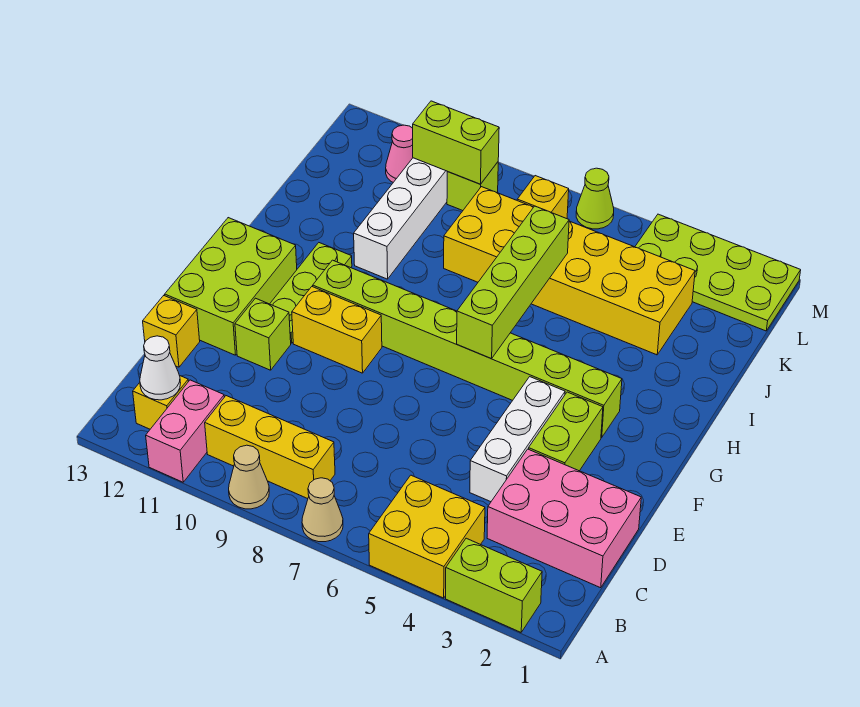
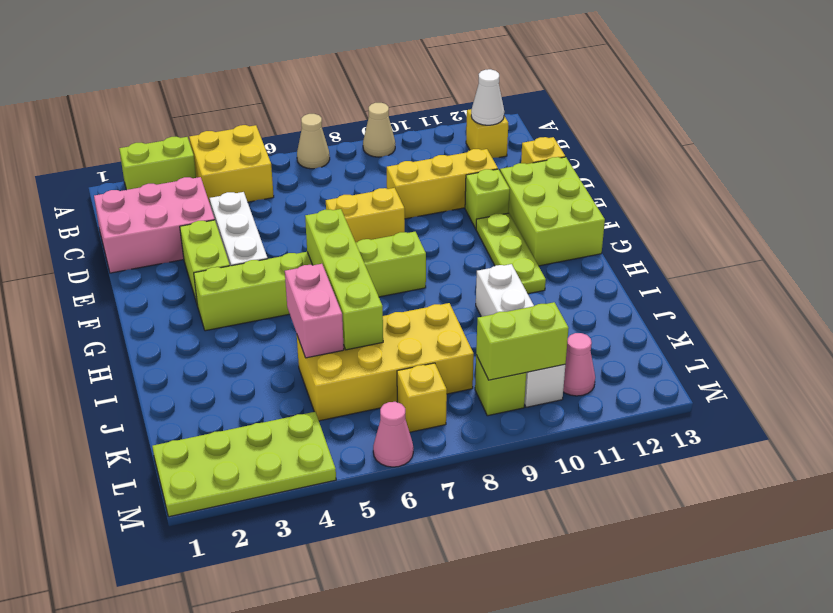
pink 1x2 brick [146,380,224,482] -> pink 1x2 brick moved to [285,264,344,358]
yellow 1x3 brick [205,396,335,499] -> yellow 1x3 brick moved to [387,149,498,219]
yellow 1x2 brick [292,287,382,373] -> yellow 1x2 brick moved to [326,188,405,243]
lime 1x8 brick [313,260,622,437] -> lime 1x6 brick [194,232,426,331]
yellow 2x6 brick [444,187,695,355] -> yellow 2x4 brick [297,303,474,421]
lime 1x1 cone [576,168,614,229] -> pink 1x1 cone [373,402,413,467]

